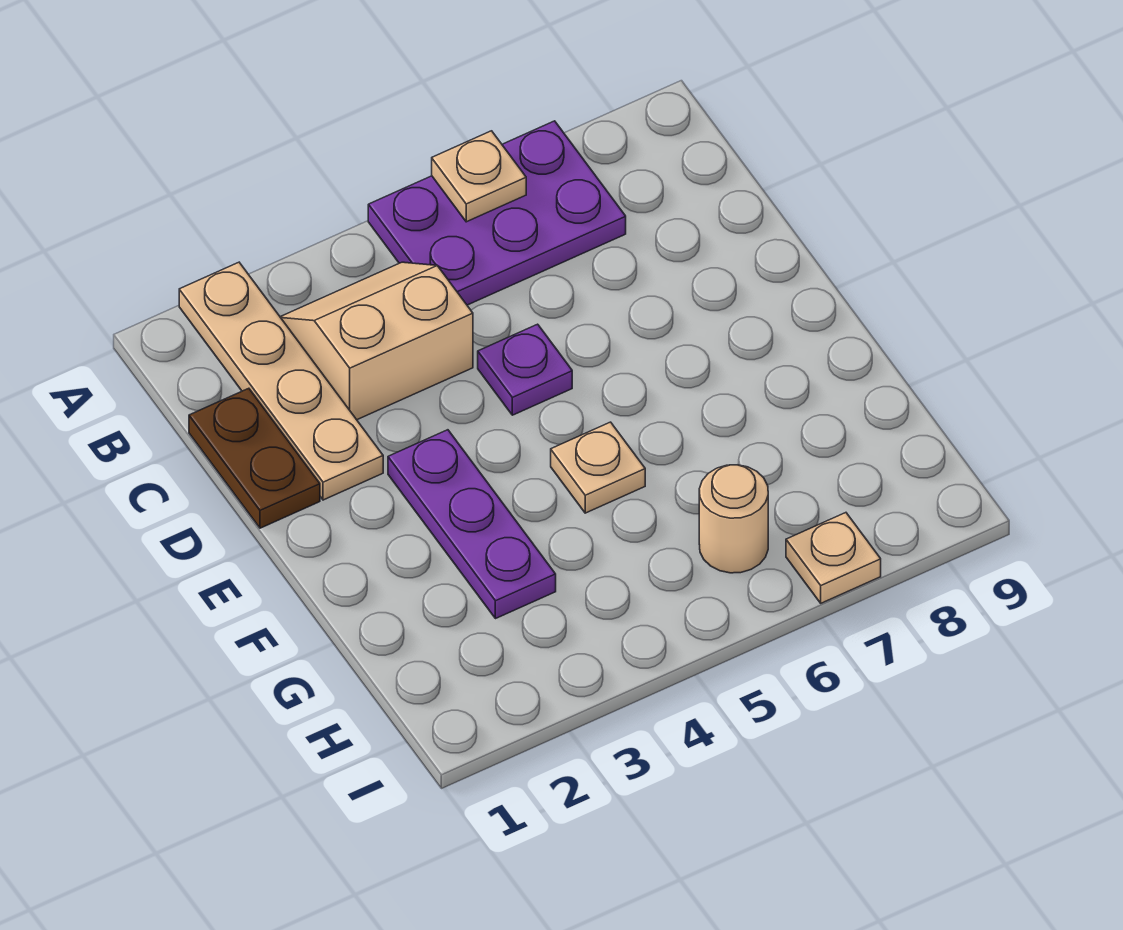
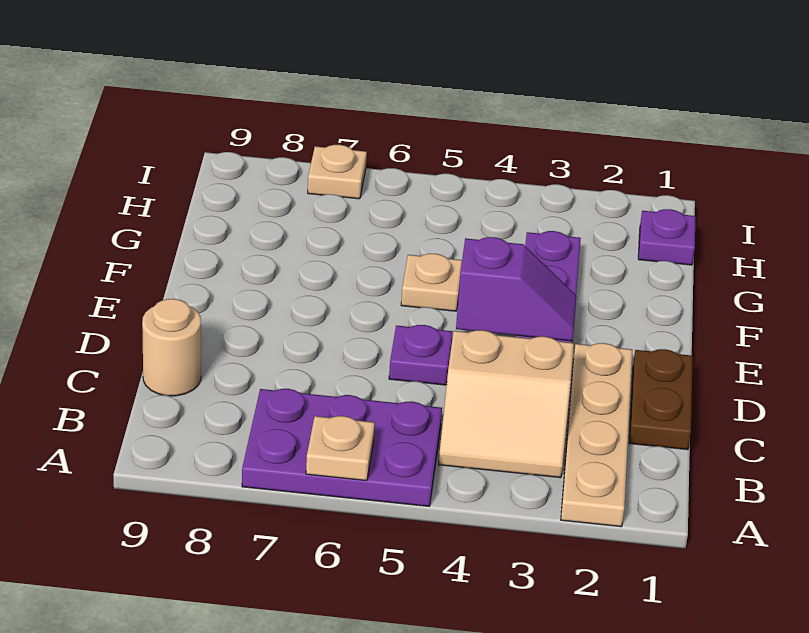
none -> purple 1x2 slope [456,237,577,341]
none -> purple 1x1 plate [638,209,695,265]
tan 1x1 round brick [699,465,768,573] -> tan 1x1 round brick moved to [142,299,201,396]

